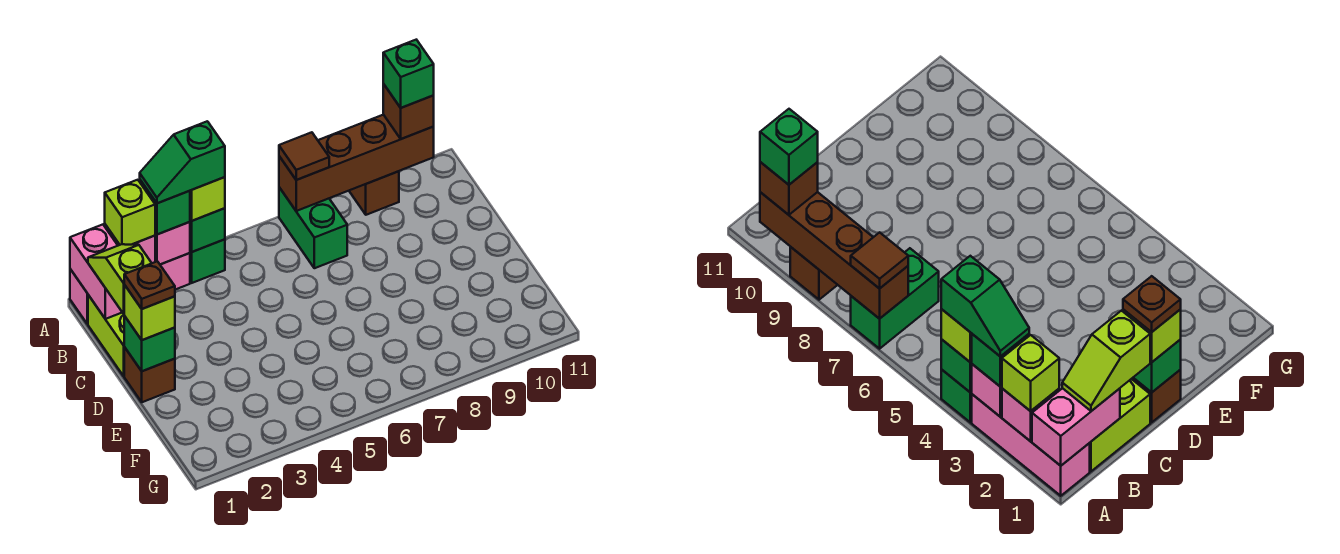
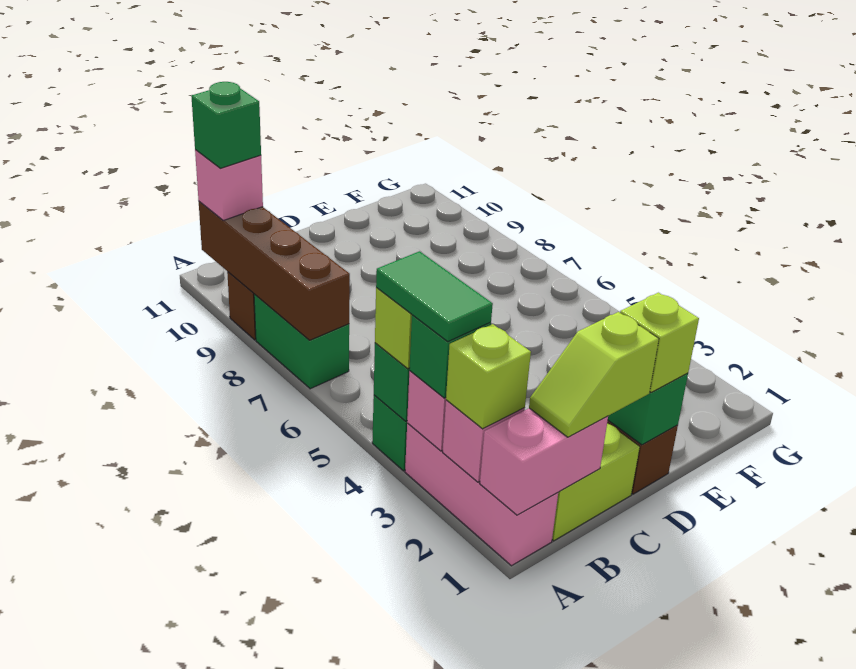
green 1x2 slope [140,121,225,203] -> green 1x2 tile [376,251,493,341]
green 1x2 brick [279,187,347,268] -> green 1x2 brick turned to [254,294,349,389]
brown 1x1 tile [279,132,329,180] -> none
brown 1x1 brick [383,84,434,139] -> pink 1x1 brick [195,150,263,220]
brown 1x1 plate [124,261,175,309] -> none

